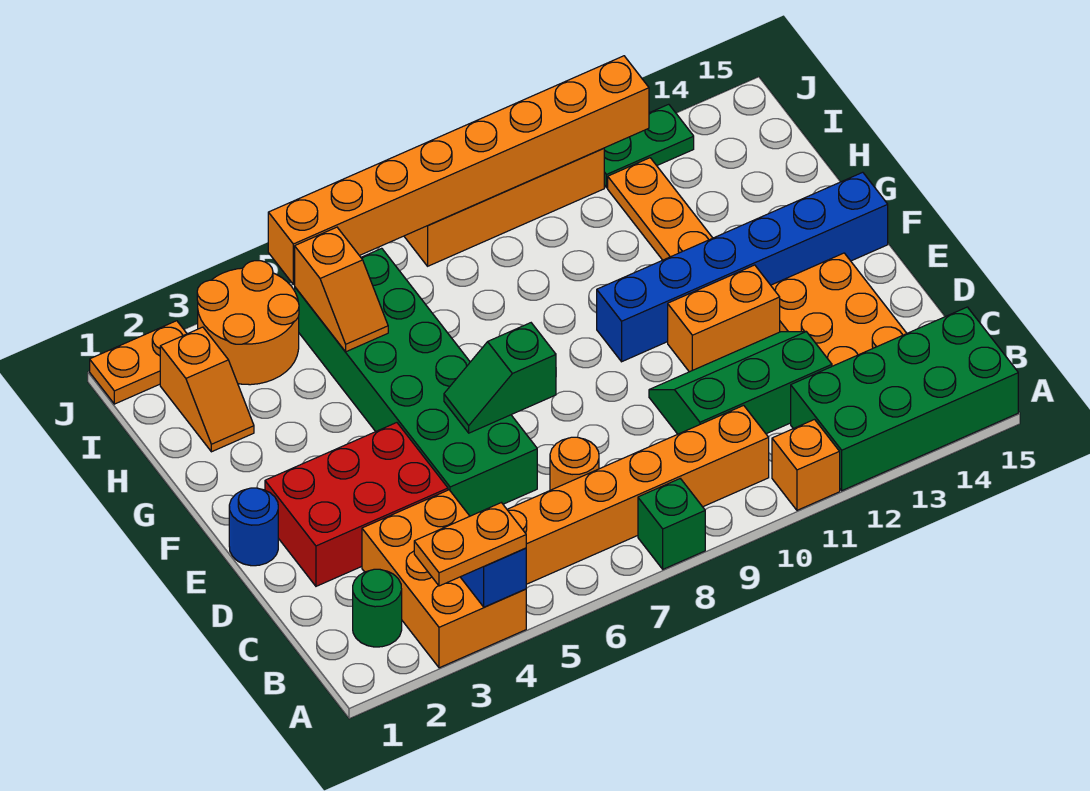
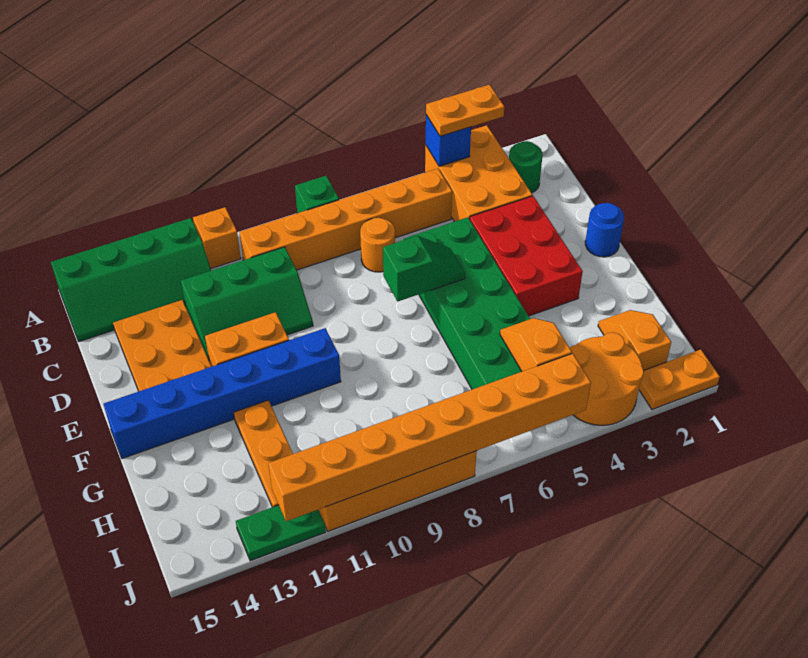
green 2x4 brick [791,307,1018,491] -> green 2x4 slope [51,218,211,341]
red 2x3 brick [265,423,448,586] -> red 2x3 brick turned to [470,196,583,316]

